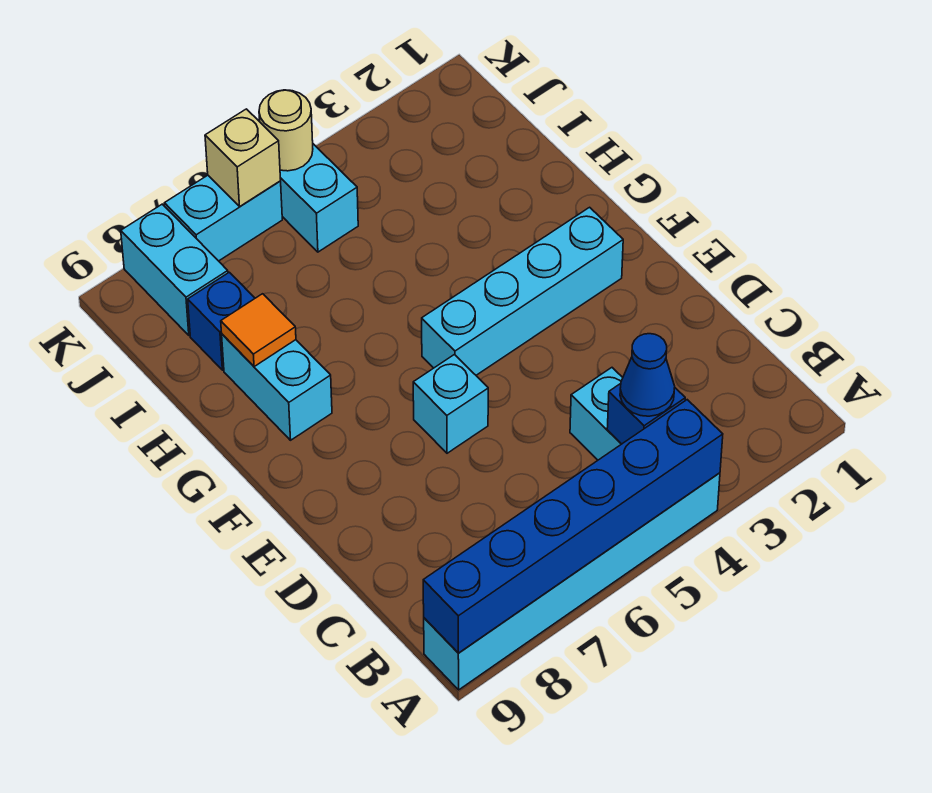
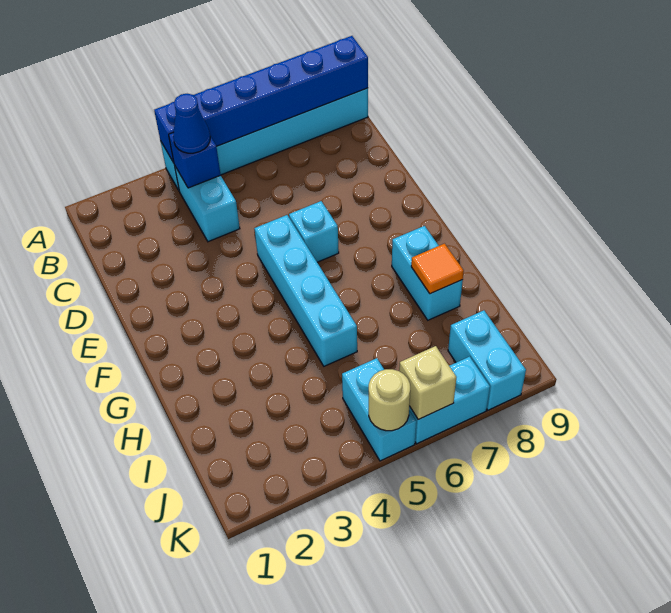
cyan 1x4 brick [422,207,623,375] -> cyan 1x4 brick turned to [254,215,357,366]
blue 1x1 brick [188,272,255,370] -> none

